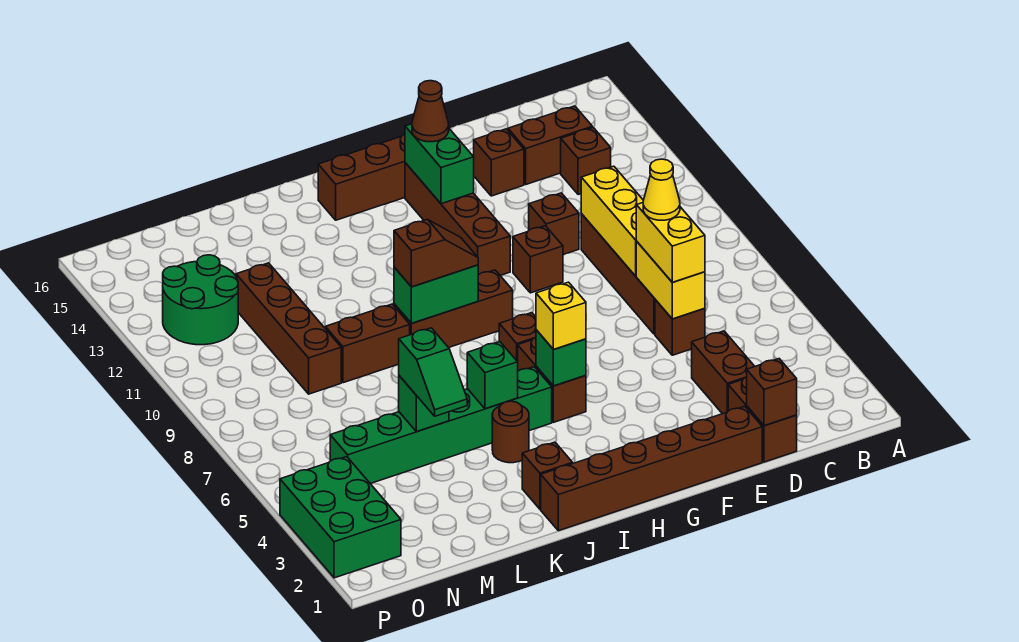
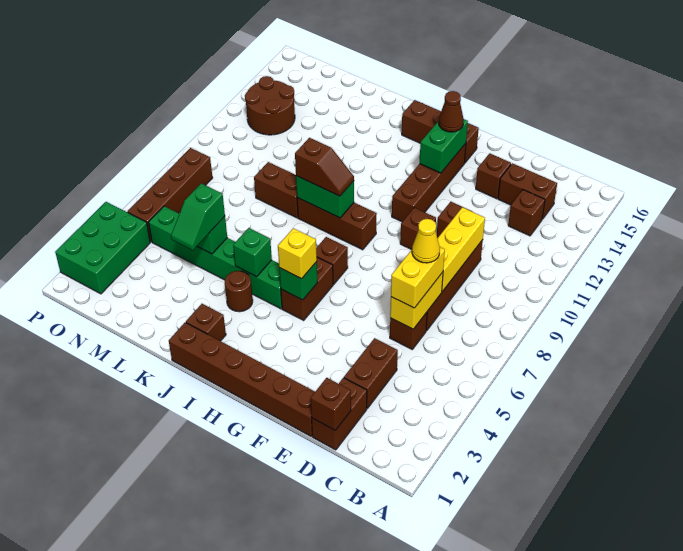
brown 1x4 brick [236,263,341,394] -> brown 1x4 brick moved to [128,148,212,242]
green 2x2 round brick [163,255,238,345] -> brown 2x2 round brick [245,76,295,135]

